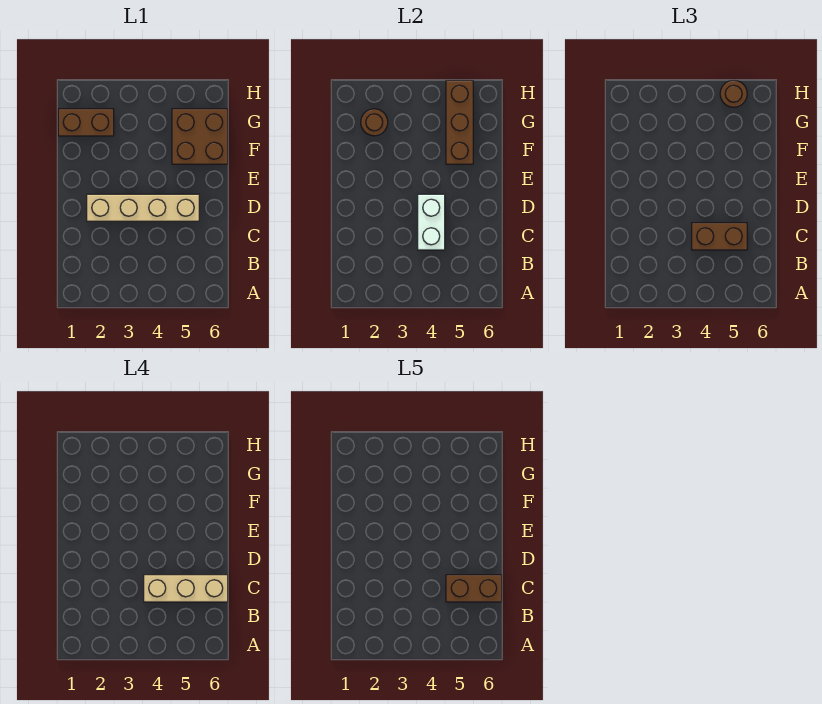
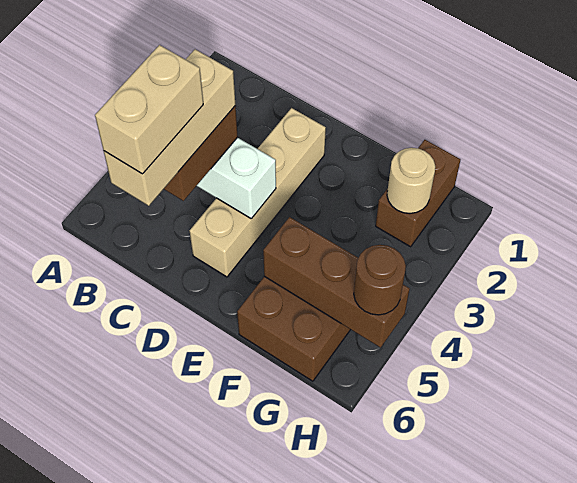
brown 1x2 brick [446,575,502,602] -> tan 1x2 brick [95,45,203,174]
brown 1x1 round brick [361,109,388,136] -> tan 1x1 round brick [387,148,435,213]

